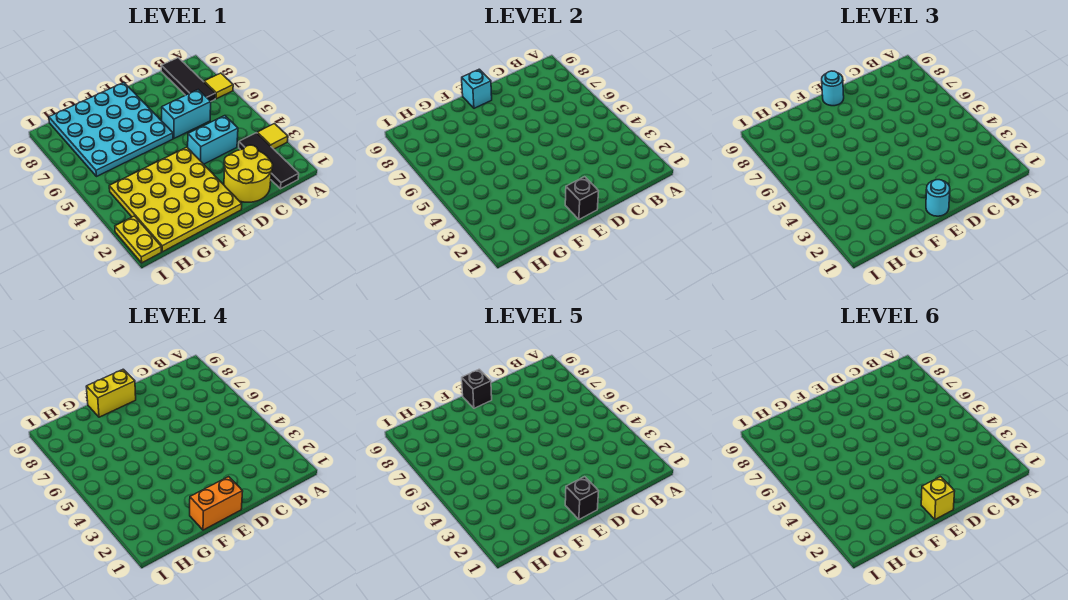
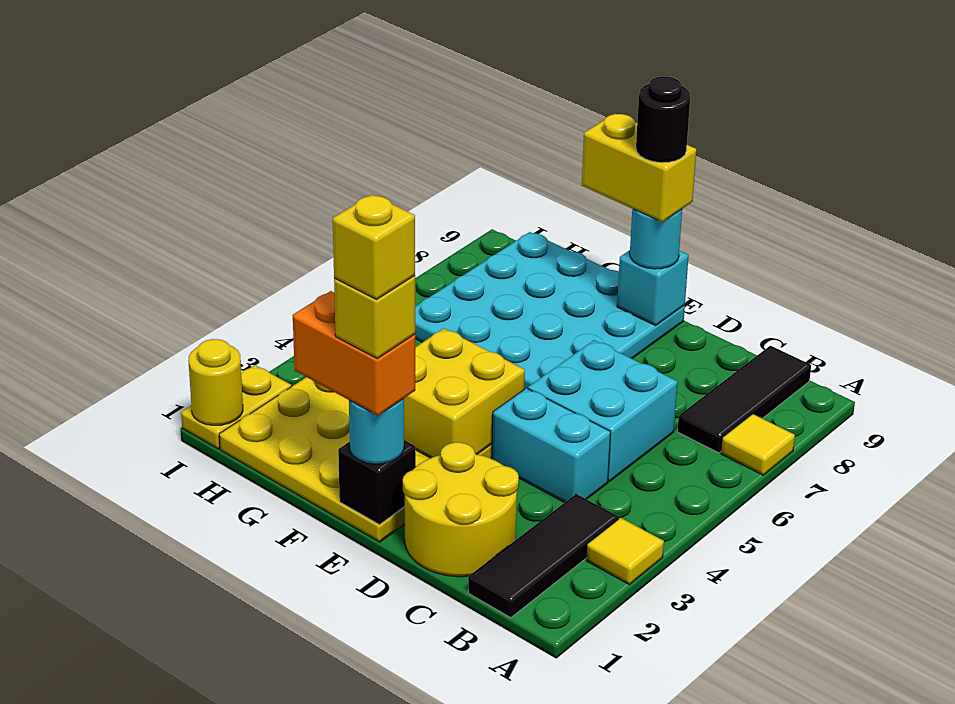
cyan 1x2 brick [162,90,211,138] -> cyan 2x2 brick [528,340,678,481]
black 1x1 brick [565,477,599,519] -> yellow 1x1 brick [334,276,415,359]
none -> yellow 2x2 brick [404,328,525,458]
black 1x1 brick [462,369,492,408] -> black 1x1 round brick [636,77,690,163]
none -> yellow 1x1 round brick [188,339,243,425]

